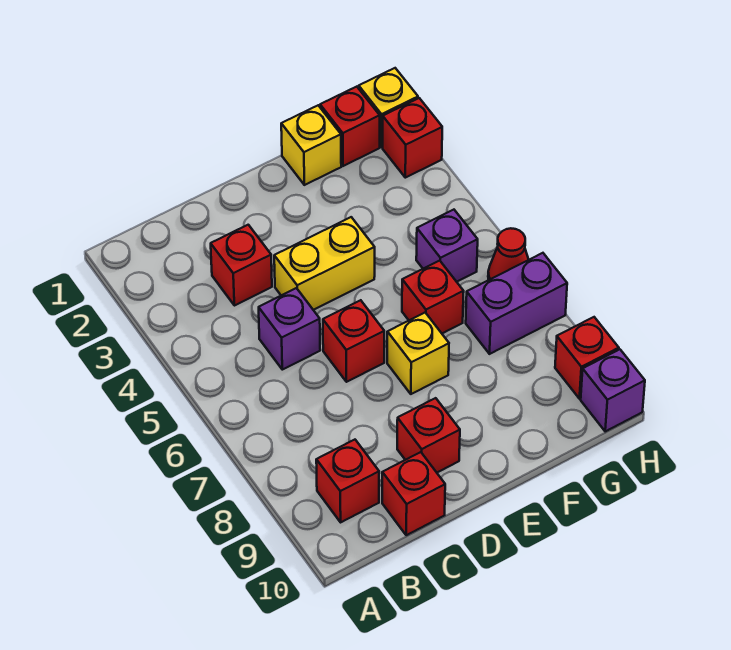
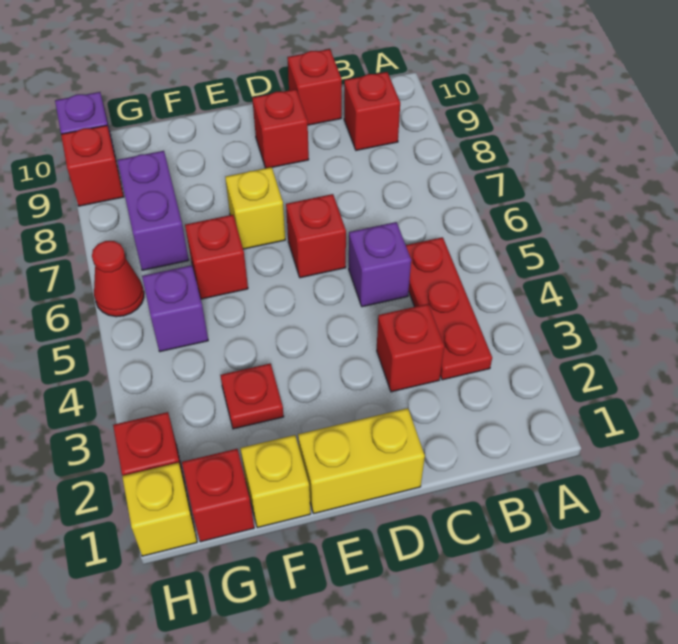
none -> red 1x3 plate [406,237,492,380]
yellow 1x2 brick [274,217,375,310] -> yellow 1x2 brick moved to [298,408,425,513]
none -> red 1x1 plate [220,363,284,429]
purple 1x2 brick [466,253,567,354] -> purple 1x2 brick turned to [117,151,189,270]

